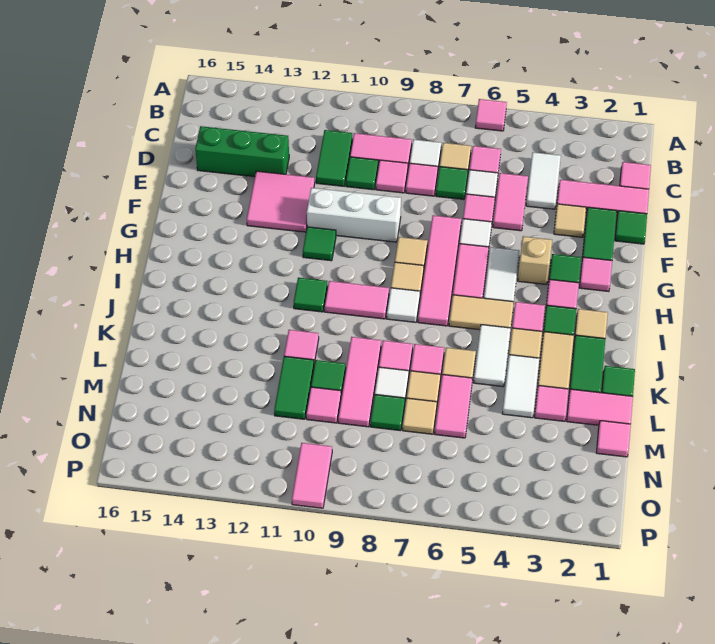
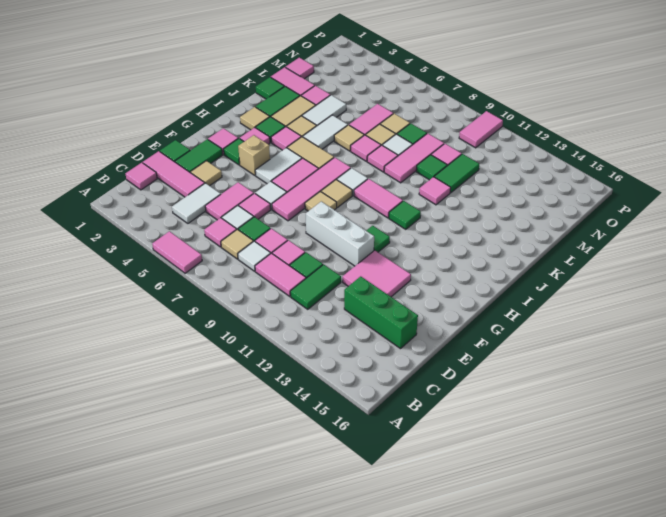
pink 1x1 tile [475,99,507,131] -> pink 1x2 tile [152,231,202,273]

